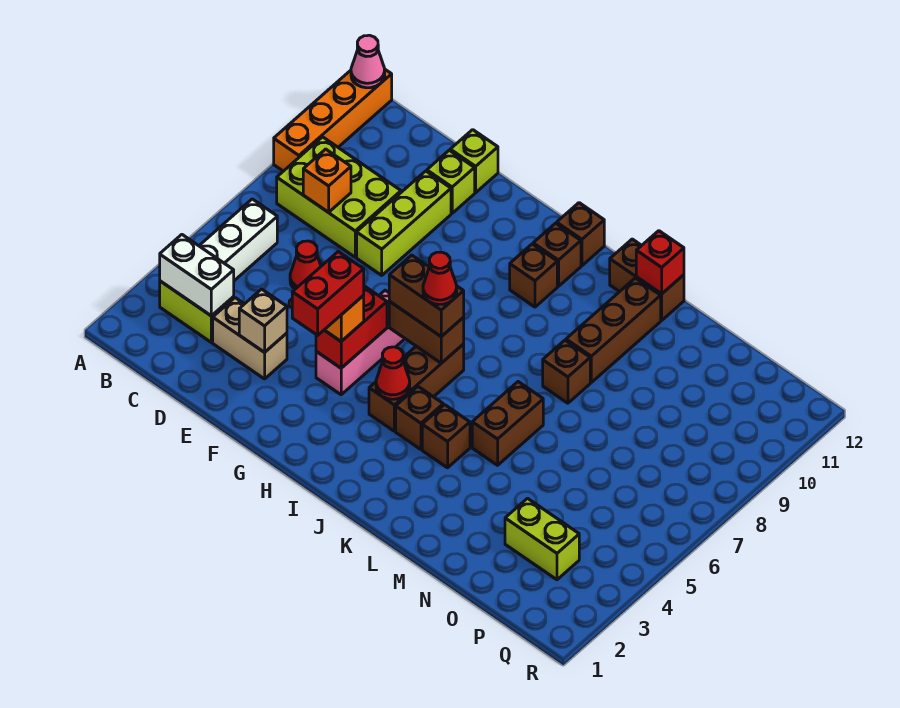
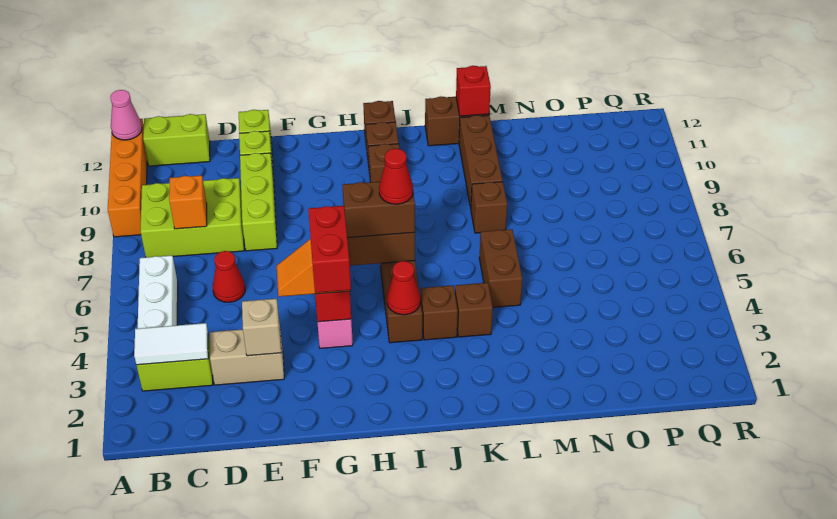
white 1x2 brick [160,235,234,316] -> white 1x2 tile [134,323,208,365]
lime 1x2 brick [505,498,579,580] -> lime 1x2 brick moved to [143,114,210,166]

